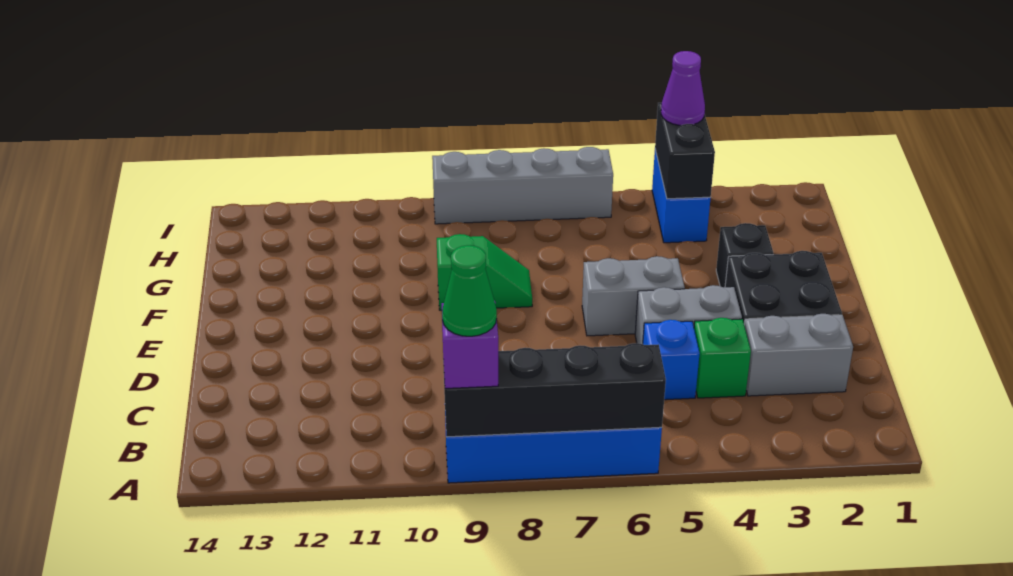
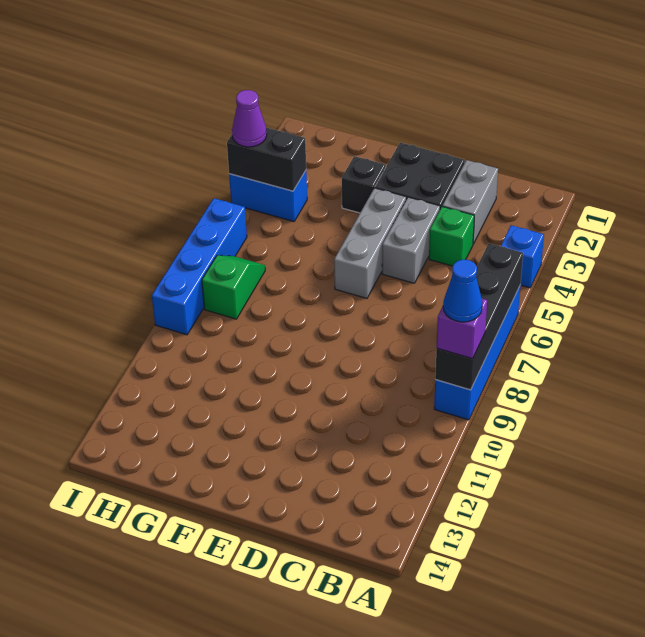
green 1x1 cone [442,245,497,336] -> blue 1x1 cone [443,260,482,322]
blue 1x1 brick [643,320,700,400] -> blue 1x1 brick moved to [501,225,544,288]
grey 1x2 brick [582,256,685,336] -> grey 1x3 brick [334,188,406,298]
green 1x2 slope [437,234,532,310] -> green 1x2 slope moved to [202,255,265,319]
grey 1x4 brick [432,147,613,224] -> blue 1x4 brick [152,198,247,335]

